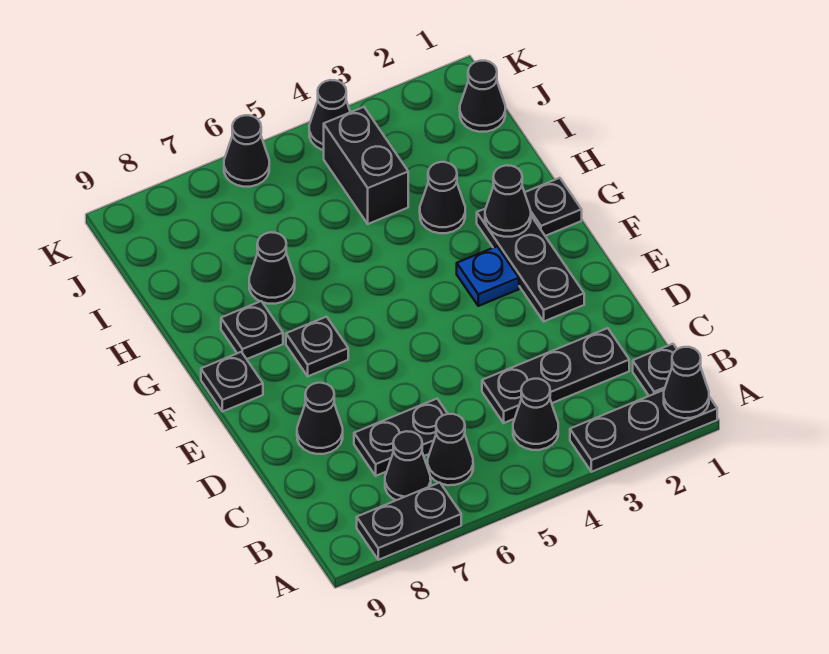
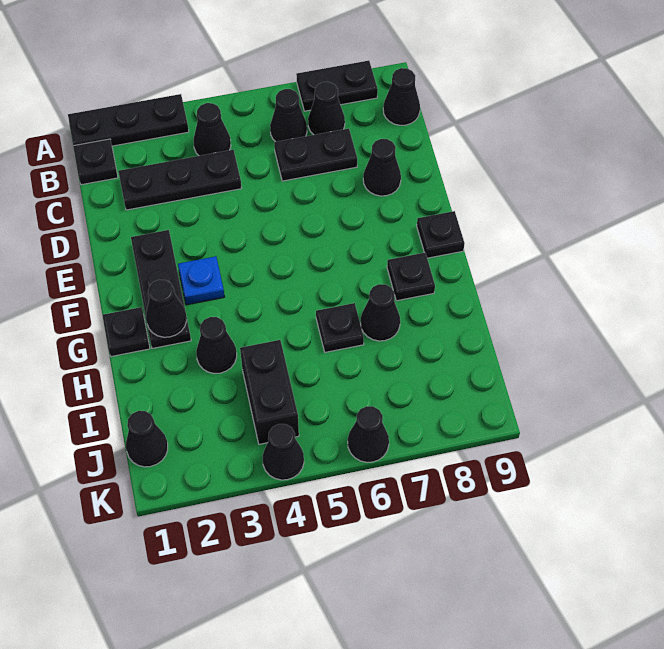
black 1x1 cone [664,347,709,418] -> black 1x1 cone moved to [383,68,420,125]
black 1x1 plate [286,317,348,376] -> black 1x1 plate moved to [316,303,364,352]

